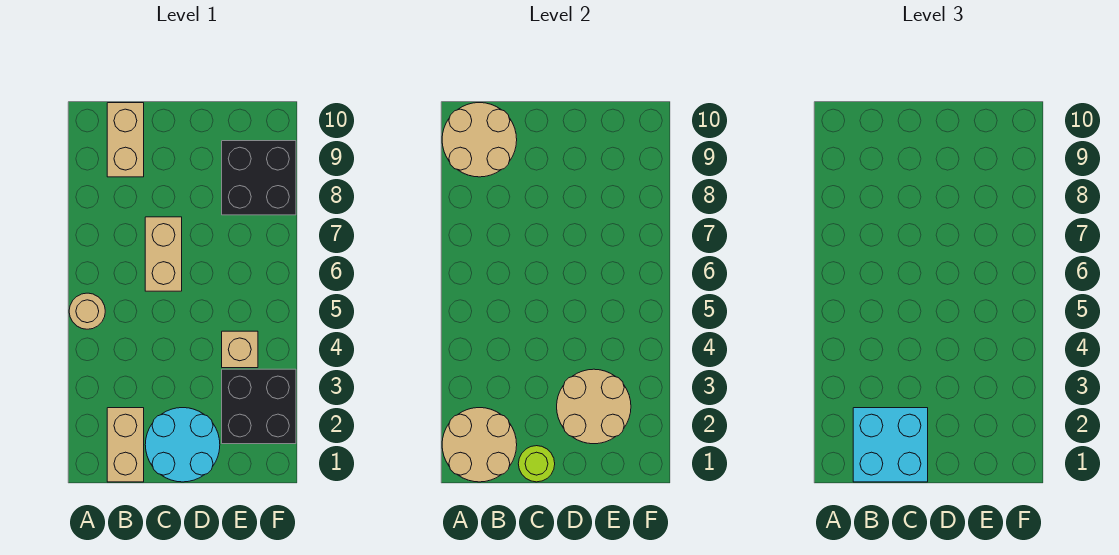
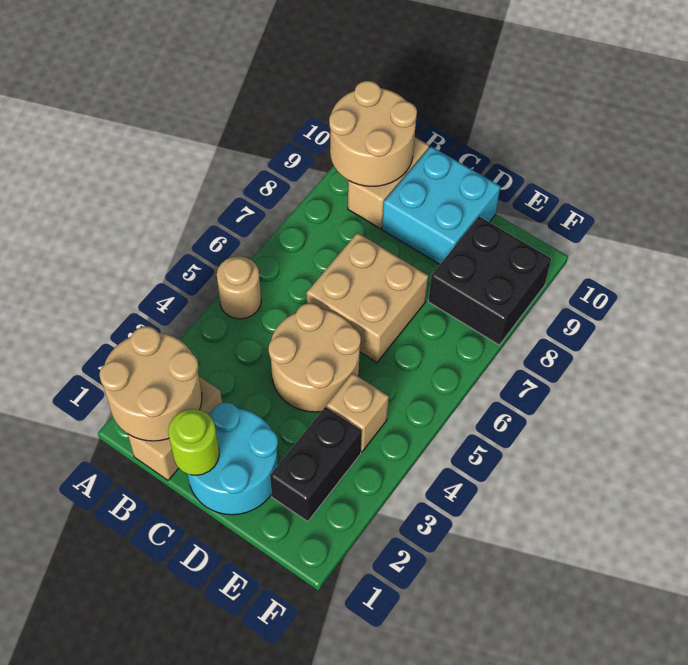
cyan 2x2 brick [853,408,928,482] -> cyan 2x2 brick moved to [382,146,501,264]
tan 1x2 brick [145,217,182,291] -> tan 2x2 brick [307,233,428,362]
tan 2x2 round brick [557,369,631,444] -> tan 2x2 round brick moved to [269,303,361,412]
black 2x2 brick [222,369,296,444] -> black 1x2 brick [270,407,362,521]

